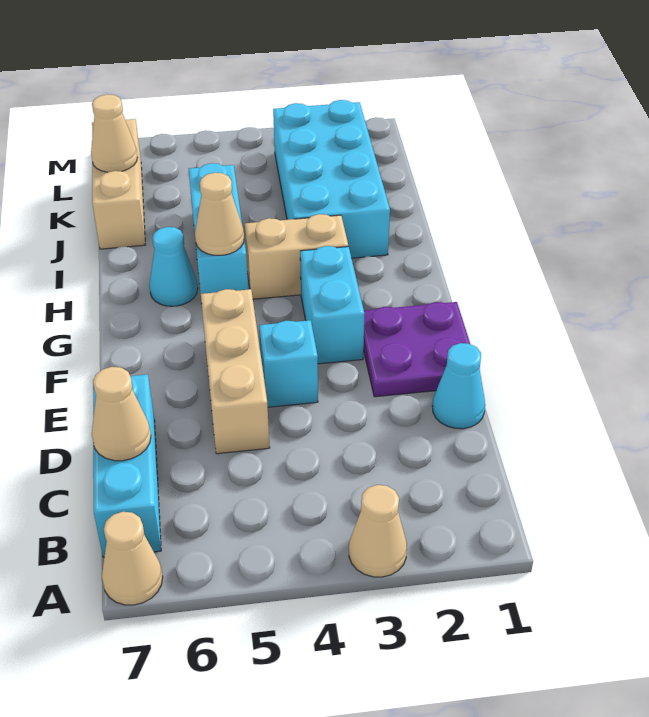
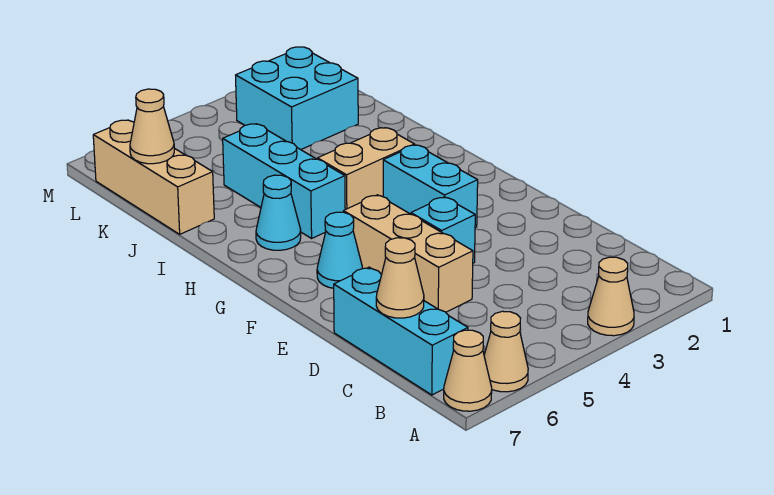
cyan 1x1 cone [432,343,485,429] -> cyan 1x1 cone moved to [317,212,362,288]
purple 2x2 plate [363,302,470,397] -> none
tan 1x1 cone [195,173,244,255] -> tan 1x1 cone moved to [484,311,528,392]
cyan 2x4 brick [273,100,390,258] -> cyan 2x2 brick [236,47,358,150]

